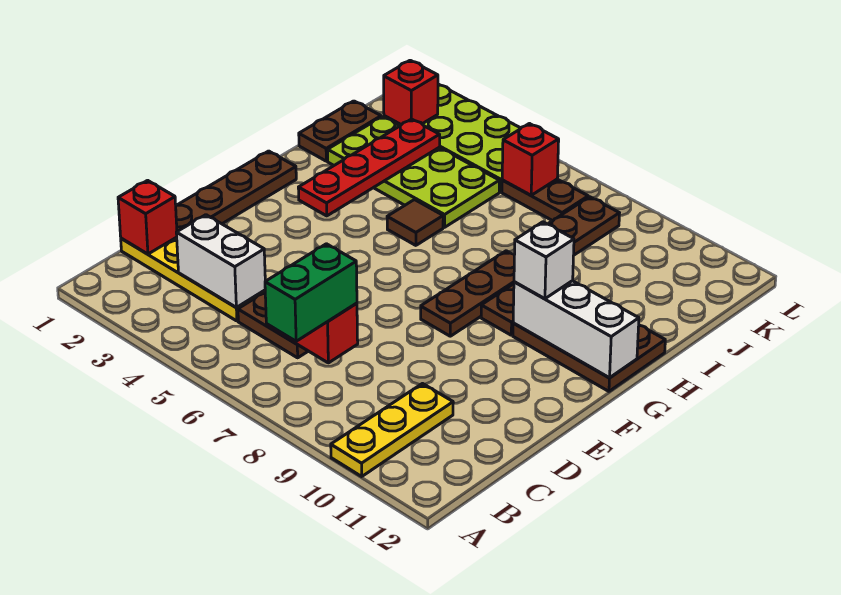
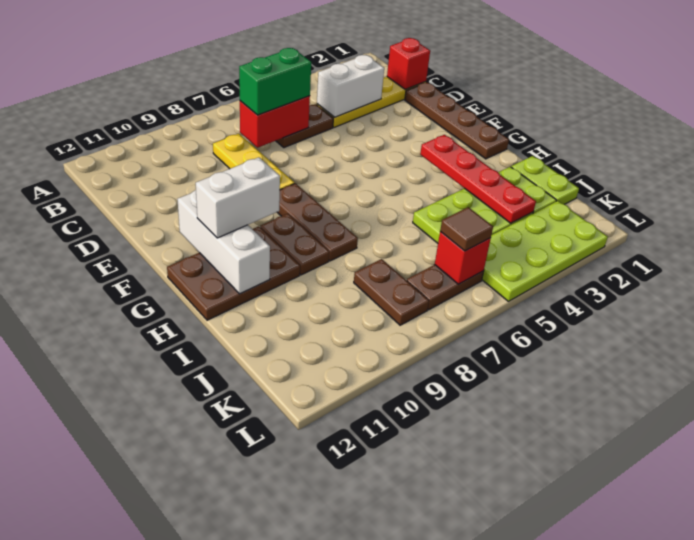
yellow 1x3 plate [331,384,453,476] -> yellow 1x3 plate moved to [213,134,295,190]
green 1x2 brick [265,244,357,341] -> green 1x2 brick turned to [239,48,311,115]
white 1x3 brick [513,281,639,378] -> white 1x3 brick turned to [177,190,270,294]
white 1x1 brick [514,222,574,299] -> white 1x2 brick [196,157,280,238]
brown 1x1 tile [387,200,443,245] -> brown 1x1 tile moved to [440,207,493,251]
brown 1x2 plate [299,101,381,161] -> lime 1x2 plate [511,156,579,204]
red 1x1 brick [384,60,438,125] -> none

